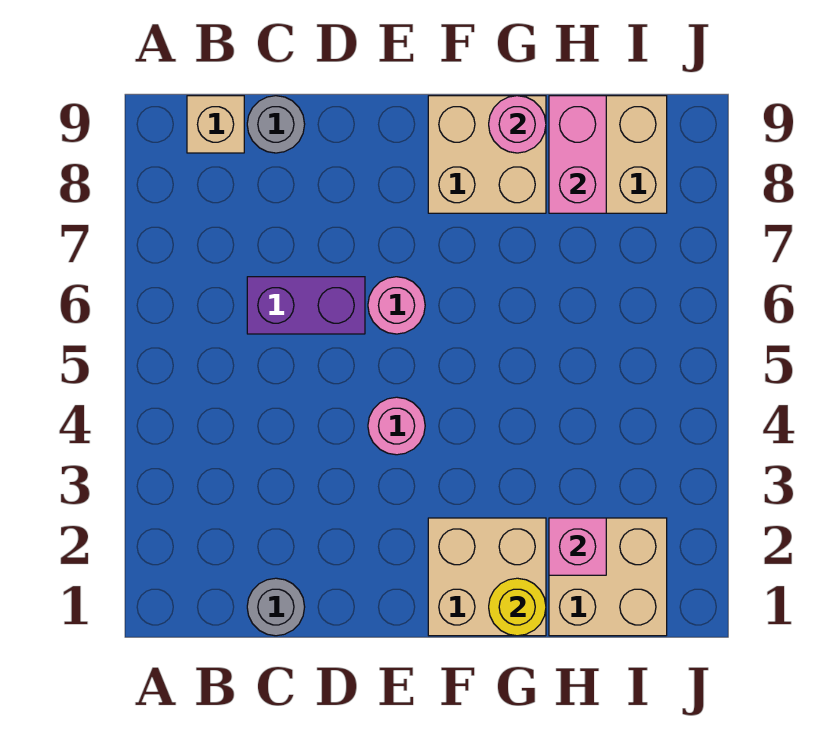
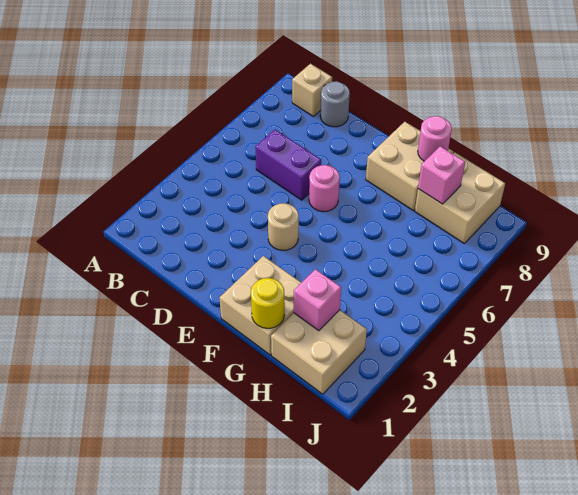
grey 1x1 round brick [247,578,305,636] -> none
pink 1x1 round brick [368,397,425,455] -> tan 1x1 round brick [268,203,299,250]
pink 1x2 brick [549,96,606,213] -> pink 1x1 brick [418,146,465,204]

